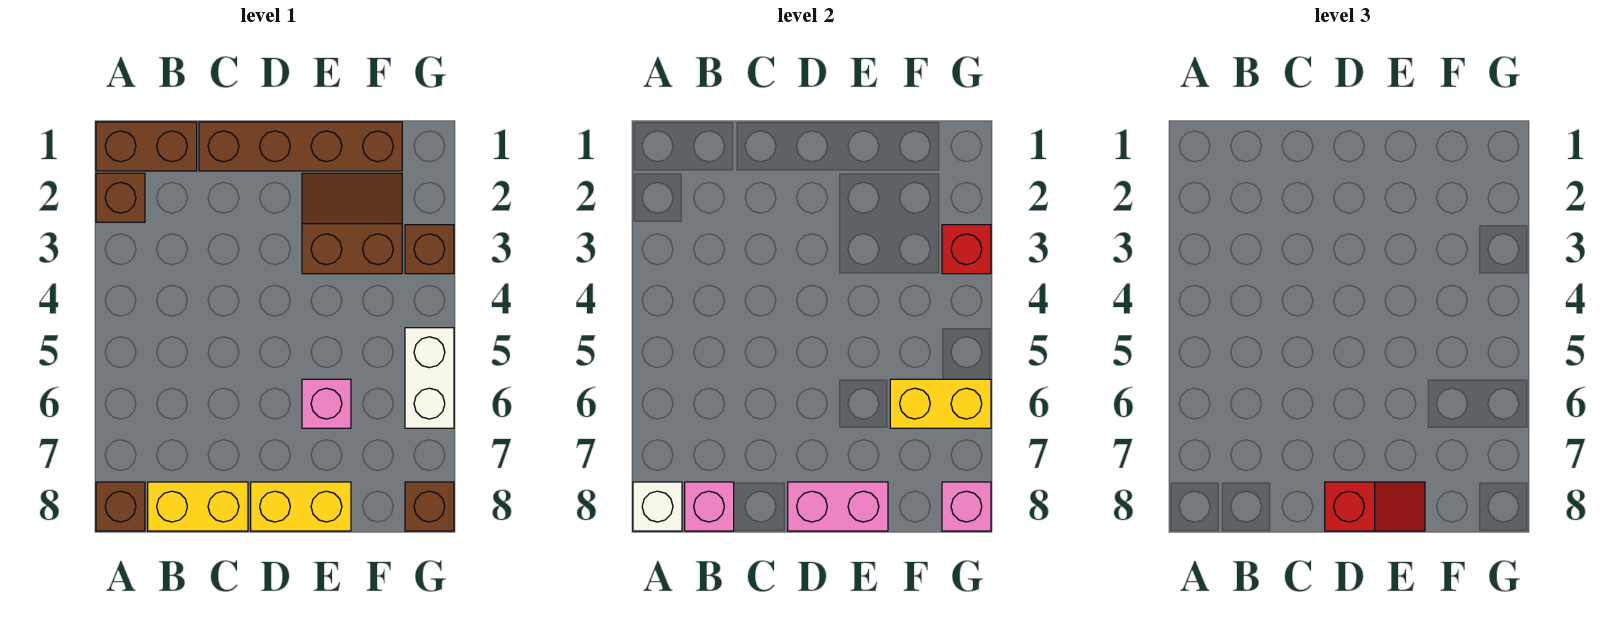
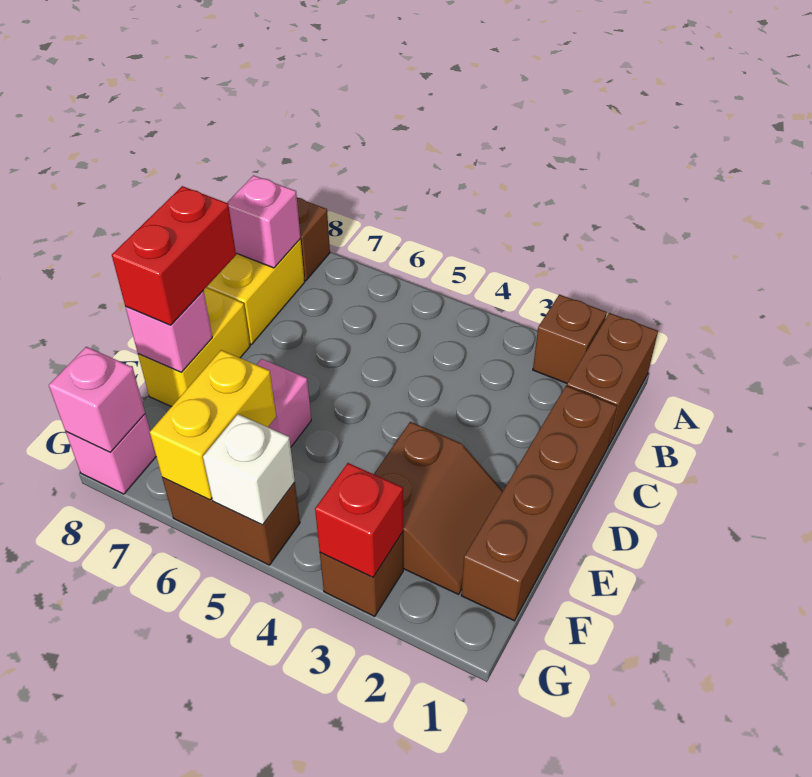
white 1x1 brick [633,482,682,531] -> white 1x1 brick moved to [203,414,295,525]
pink 1x2 brick [788,482,888,531] -> pink 1x1 brick [126,291,212,372]
red 1x2 slope [1325,482,1425,531] -> red 1x2 brick [112,186,236,325]
white 1x2 brick [405,328,454,428] -> brown 1x2 brick [162,477,300,565]
brown 1x1 brick [405,482,454,531] -> pink 1x1 brick [66,414,156,494]

